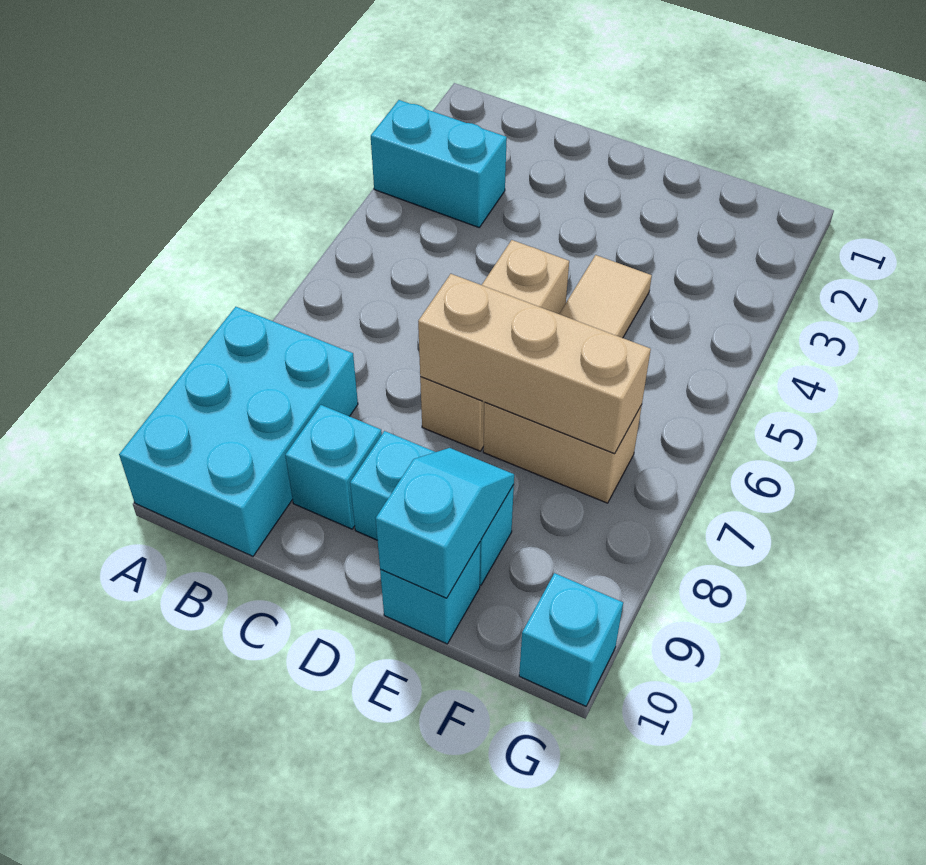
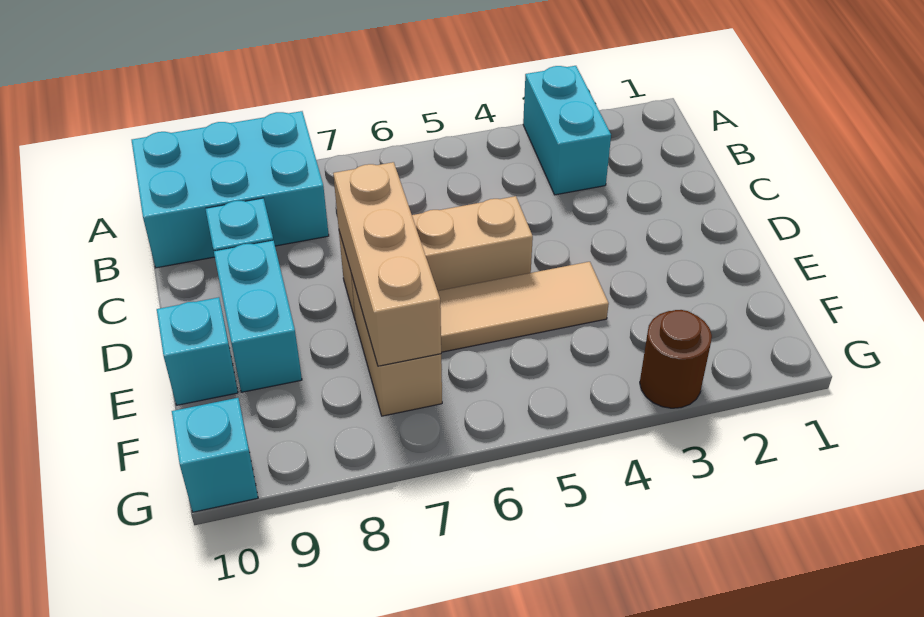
cyan 1x2 slope [376,448,514,598] -> none
none -> brown 1x1 round brick [640,310,712,408]

